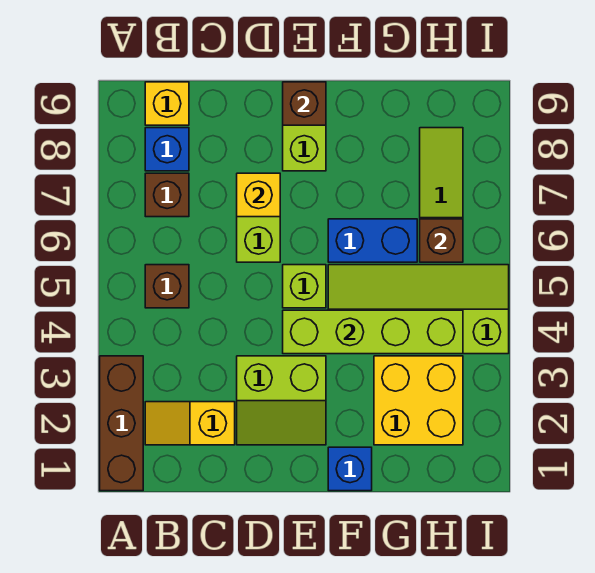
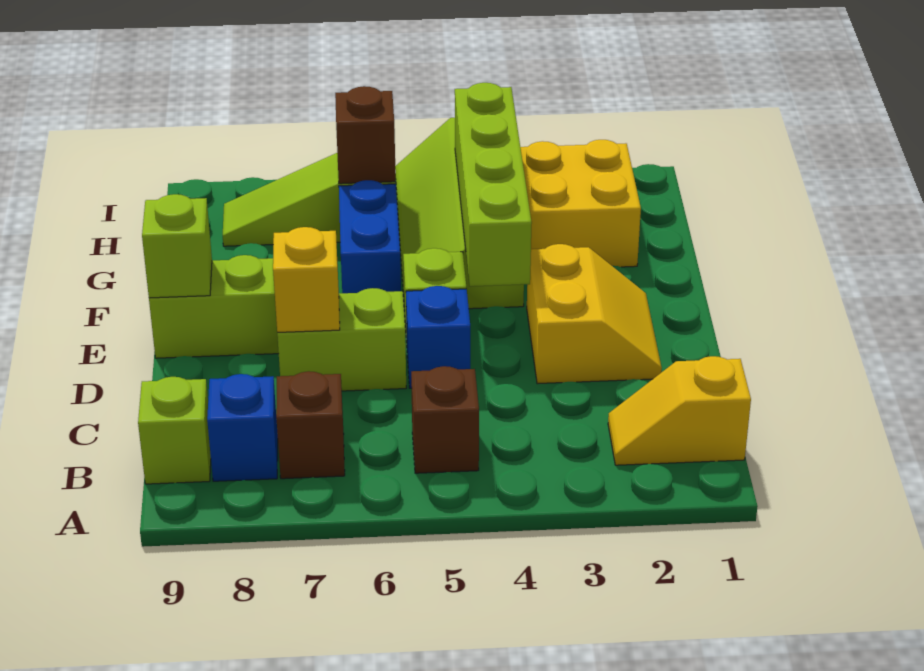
brown 1x3 brick [100,356,143,491] -> none
yellow 1x2 slope [145,402,235,445] -> yellow 1x2 slope turned to [608,356,751,465]
yellow 1x1 brick [145,82,189,125] -> lime 1x1 brick [138,377,211,484]
lime 2x2 slope [237,356,326,445] -> yellow 2x2 slope [527,244,662,384]
brown 1x1 brick [283,82,326,125] -> lime 1x1 brick [142,194,212,298]
blue 1x1 brick [328,447,372,491] -> blue 1x1 brick moved to [406,286,470,388]

